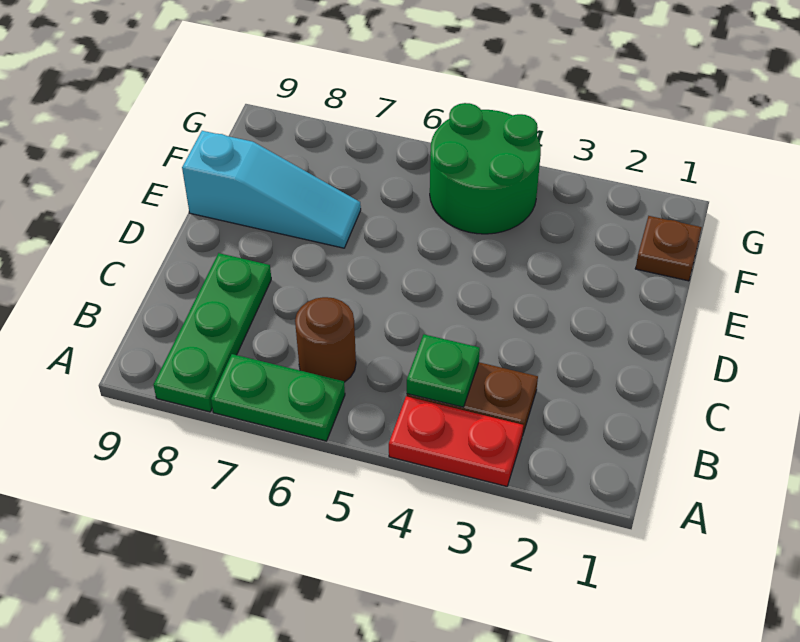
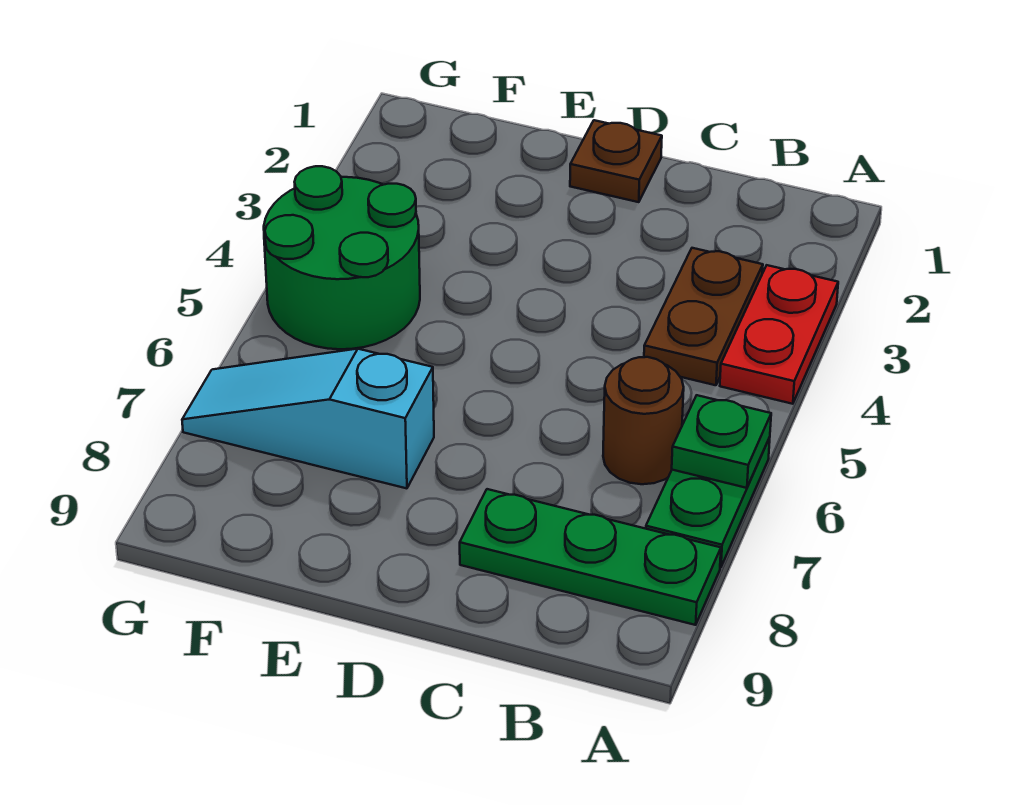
green 1x1 plate [407,334,480,407] -> green 1x1 plate moved to [672,395,771,488]
cyan 1x3 slope [182,131,361,248] -> cyan 1x3 slope turned to [182,349,434,488]
brown 1x1 plate [635,216,702,281] -> brown 1x1 plate moved to [570,120,662,202]

